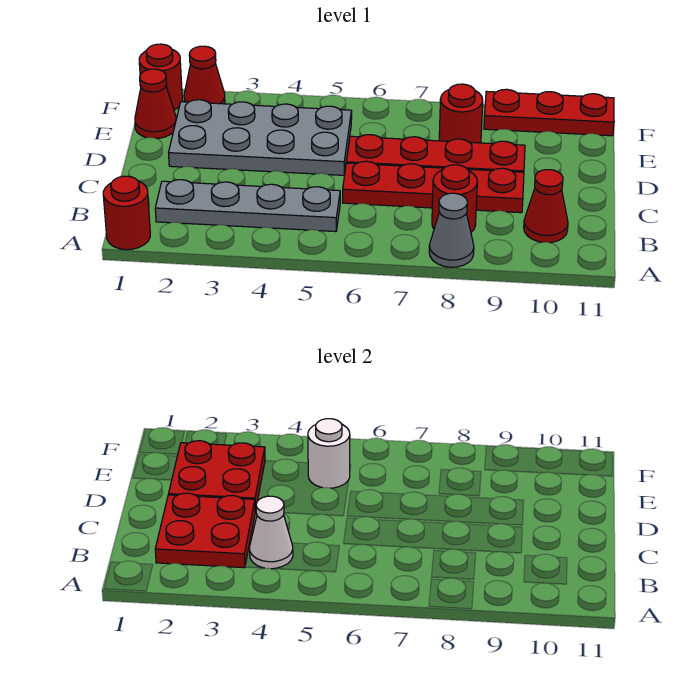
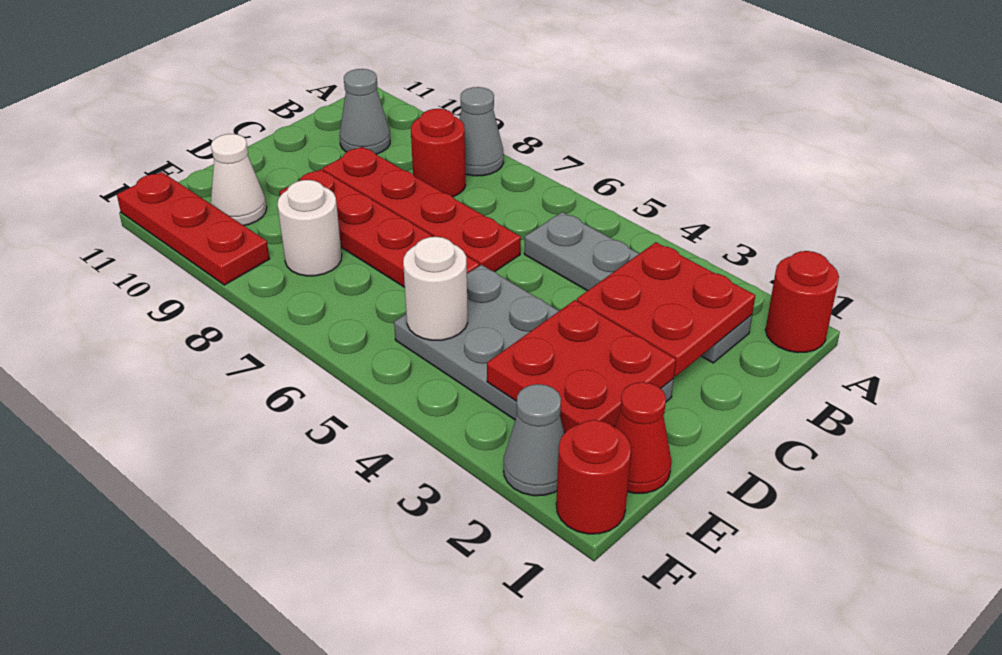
white 1x1 cone [250,496,293,569] -> white 1x1 cone moved to [211,134,267,226]
red 1x1 cone [524,170,568,243] -> grey 1x1 cone [339,69,390,154]
red 1x1 round brick [439,84,483,143] -> white 1x1 round brick [277,180,342,276]
red 1x1 cone [184,46,225,104] -> grey 1x1 cone [504,384,564,496]

